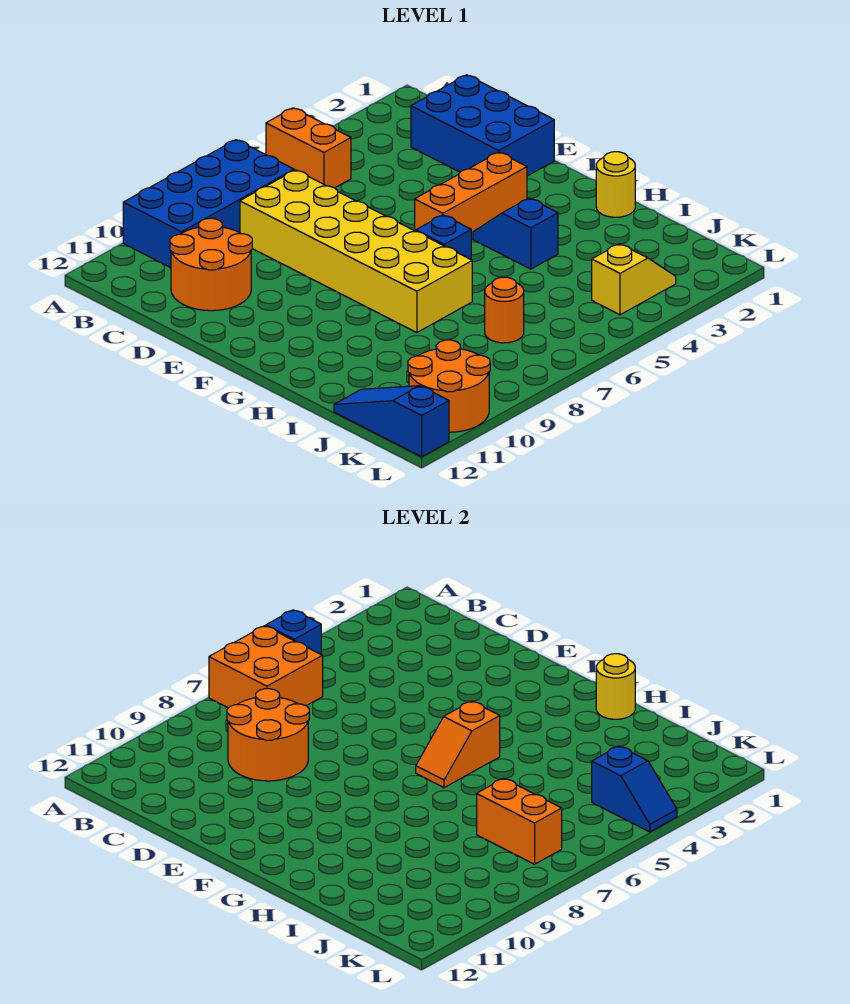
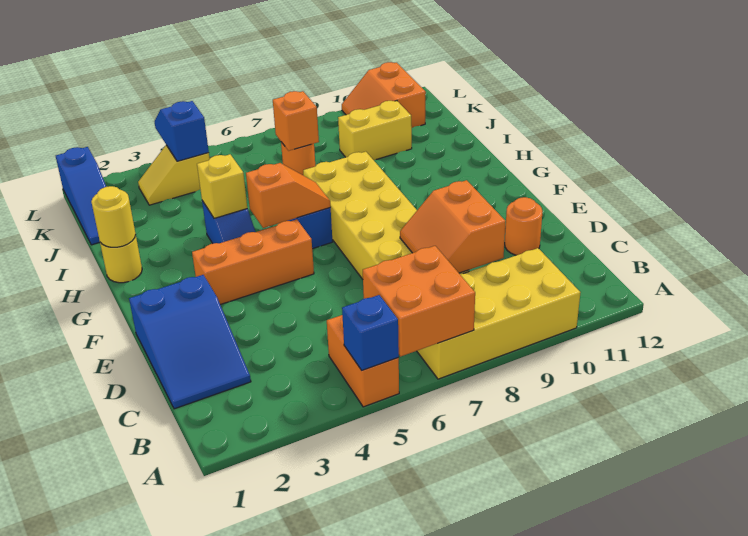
blue 2x4 brick [123,140,294,268] -> yellow 2x4 brick [417,248,580,379]
blue 2x3 brick [411,75,554,176] -> blue 2x3 slope [129,275,251,409]
orange 2x2 round brick [227,689,309,781] -> orange 2x2 slope [400,180,506,273]
orange 2x2 round brick [170,218,252,311] -> orange 1x1 round brick [505,197,542,255]
none -> yellow 1x1 brick [197,154,247,218]
orange 1x2 brick [477,778,562,864] -> orange 1x1 brick [273,91,319,151]
none -> yellow 1x2 brick [338,101,412,160]
blue 1x3 slope [334,386,449,457] -> blue 1x3 slope moved to [56,147,107,245]
orange 2x2 round brick [408,340,490,432] -> orange 2x2 slope [342,62,426,128]

